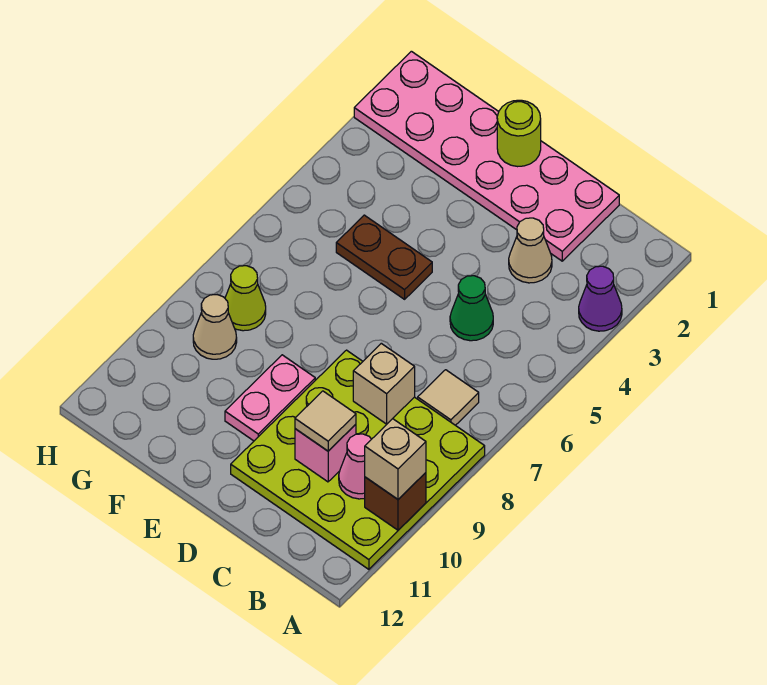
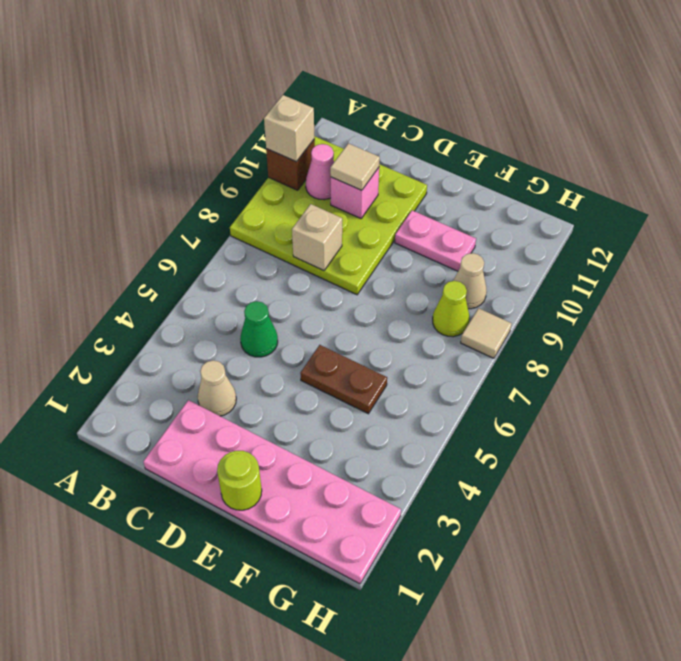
purple 1x1 cone [579,266,622,331] -> none
tan 1x1 tile [418,370,479,425] -> tan 1x1 tile moved to [461,308,511,358]
pink 1x2 plate [225,355,315,441] -> pink 1x2 plate turned to [395,210,476,271]

